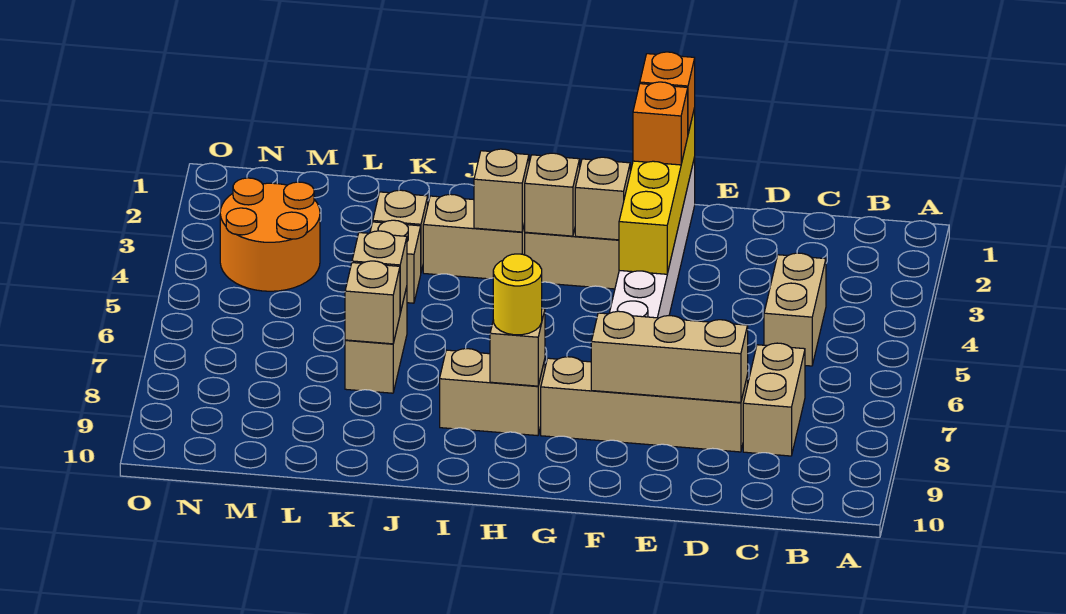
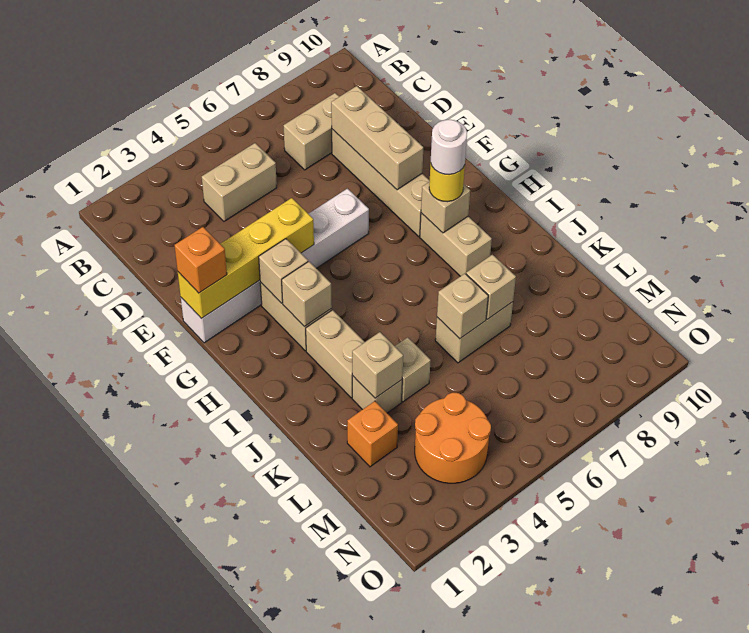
orange 1x1 brick [633,82,688,165] -> orange 1x1 brick moved to [347,401,398,467]
none -> white 1x1 round brick [431,120,467,175]
tan 1x1 brick [474,149,529,232] -> tan 1x1 brick moved to [352,332,403,398]

